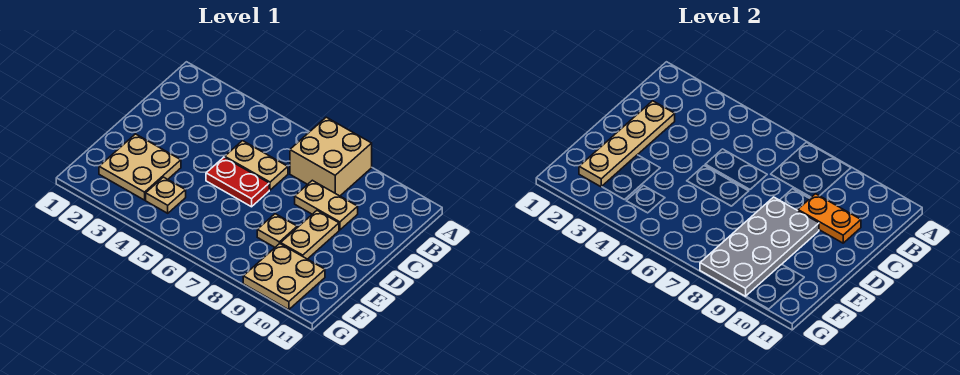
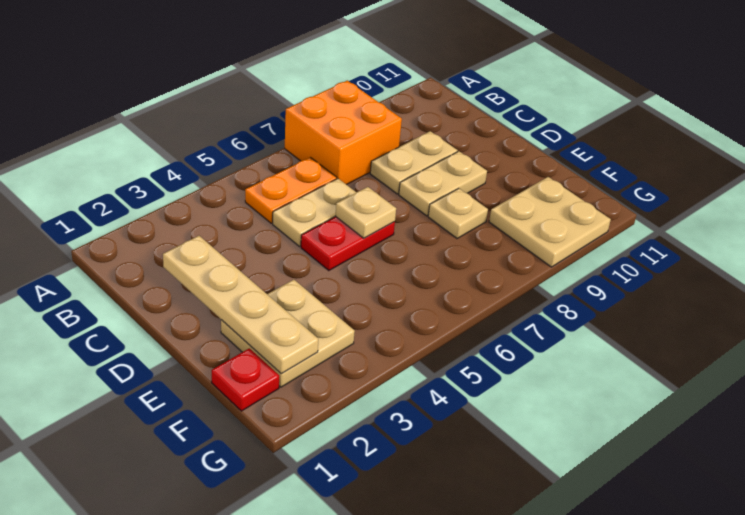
tan 2x2 brick [290,117,372,196] -> orange 2x2 brick [285,80,402,185]
orange 1x2 plate [798,194,861,243] -> orange 1x2 plate moved to [245,157,337,223]
grey 2x4 plate [700,197,819,296] -> none
tan 1x2 plate [281,211,339,259] -> tan 1x2 plate turned to [399,151,487,216]
none -> red 1x1 plate [212,348,279,411]
tan 1x1 plate [146,177,186,213] -> tan 1x1 plate moved to [336,187,396,238]

